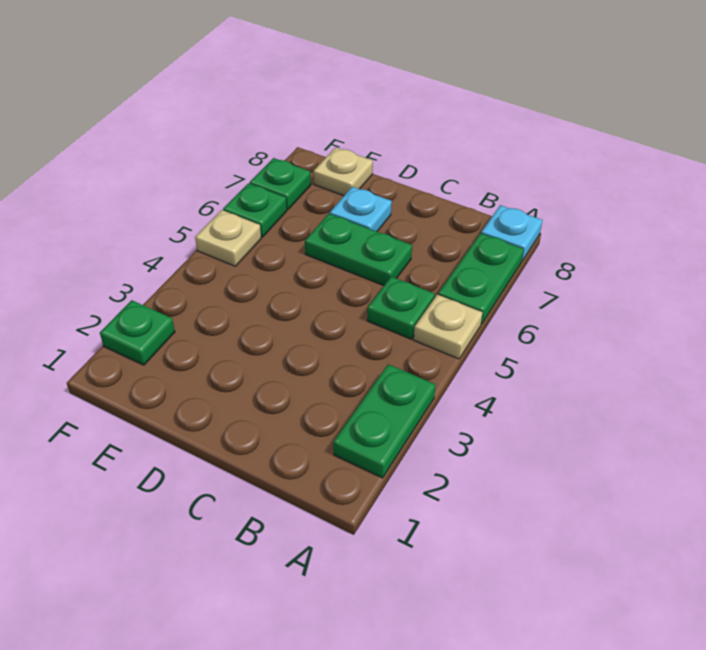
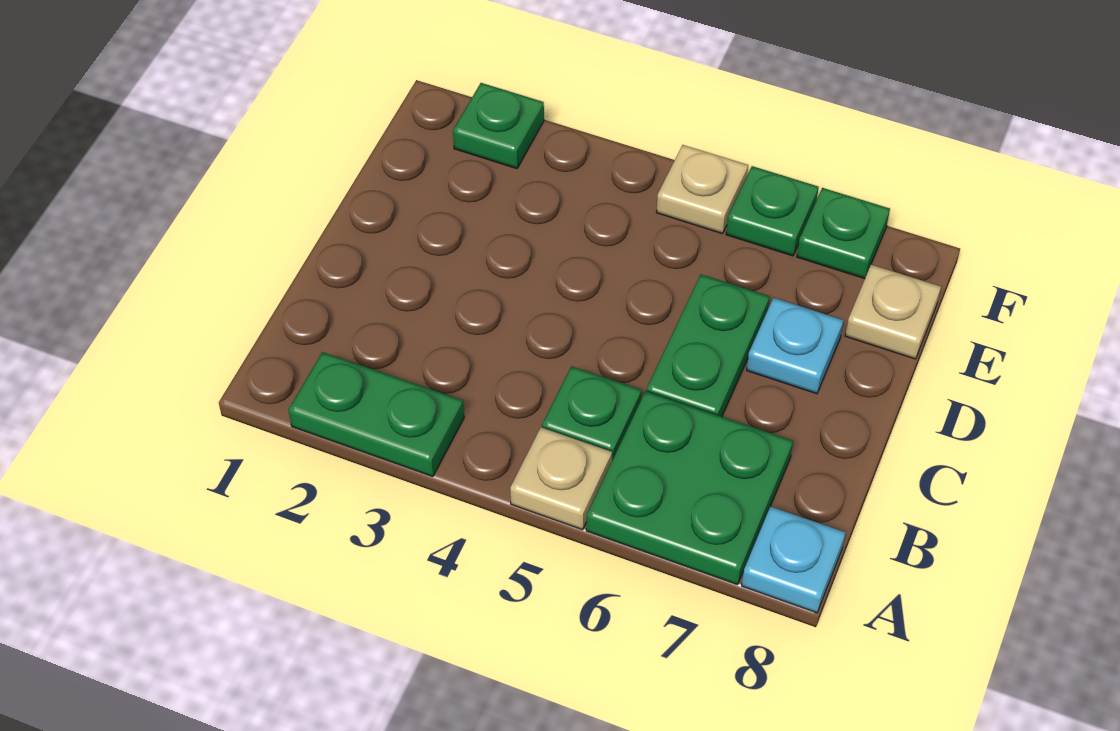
green 1x2 plate [438,233,524,324] -> green 2x2 plate [586,391,793,585]

